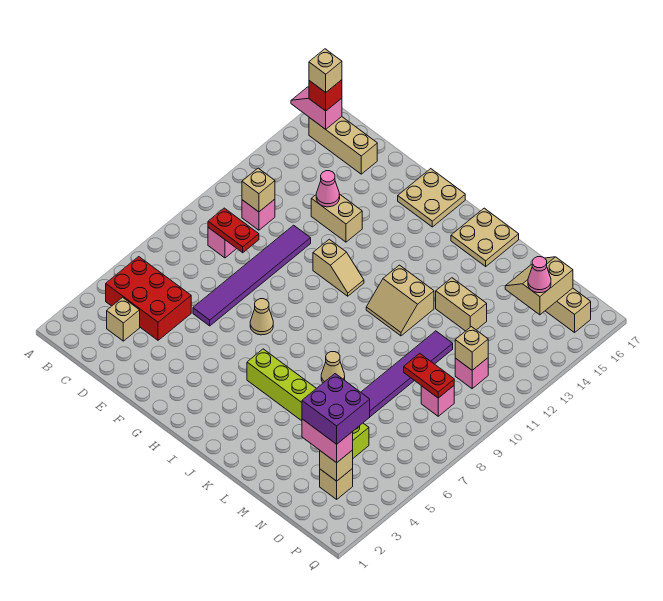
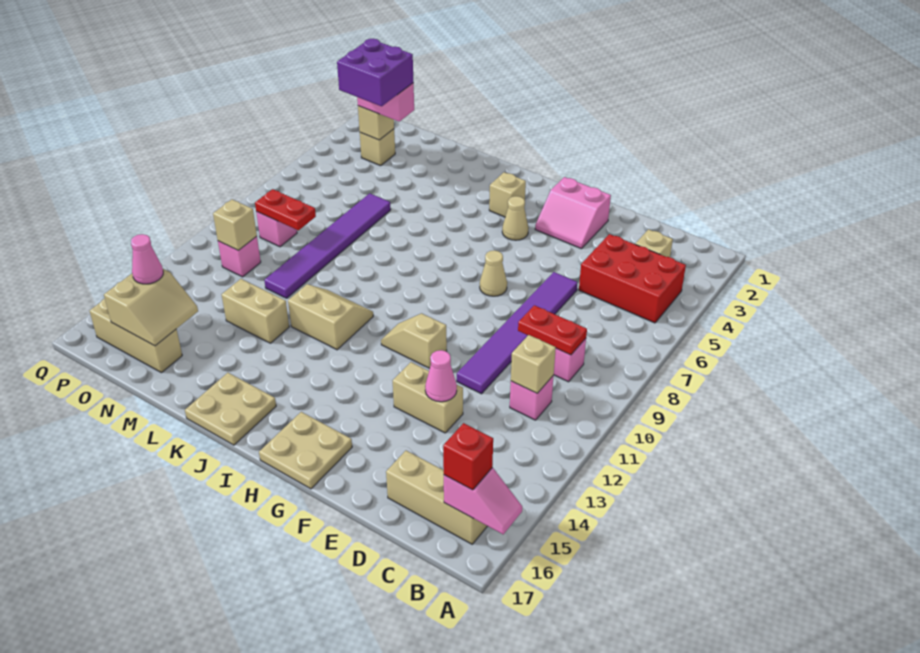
tan 1x1 brick [309,49,342,92] -> tan 1x1 brick moved to [489,172,526,217]
none -> pink 2x2 slope [535,177,611,249]
lime 1x6 brick [247,349,369,458] -> none
tan 1x1 cone [321,352,345,383] -> tan 1x1 cone moved to [502,196,529,240]

